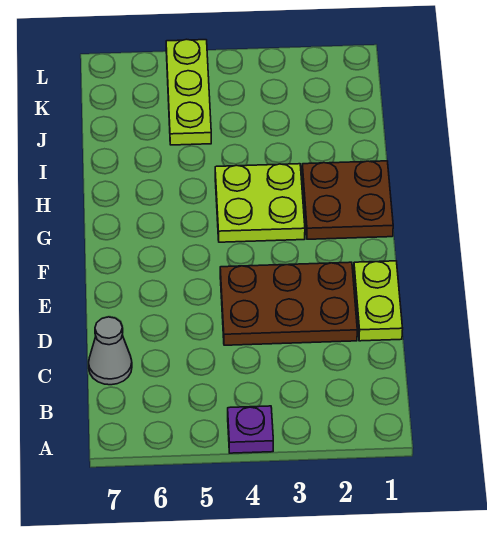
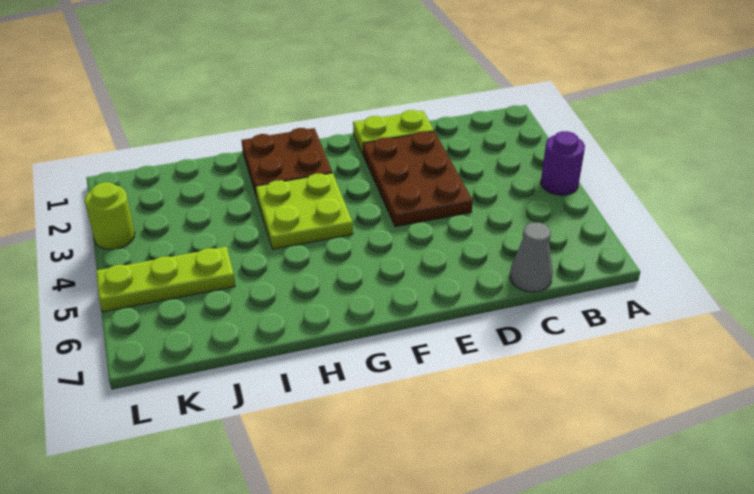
purple 1x1 plate [228,406,273,453] -> purple 1x1 round brick [541,131,585,195]
none -> lime 1x1 round brick [85,182,135,250]

